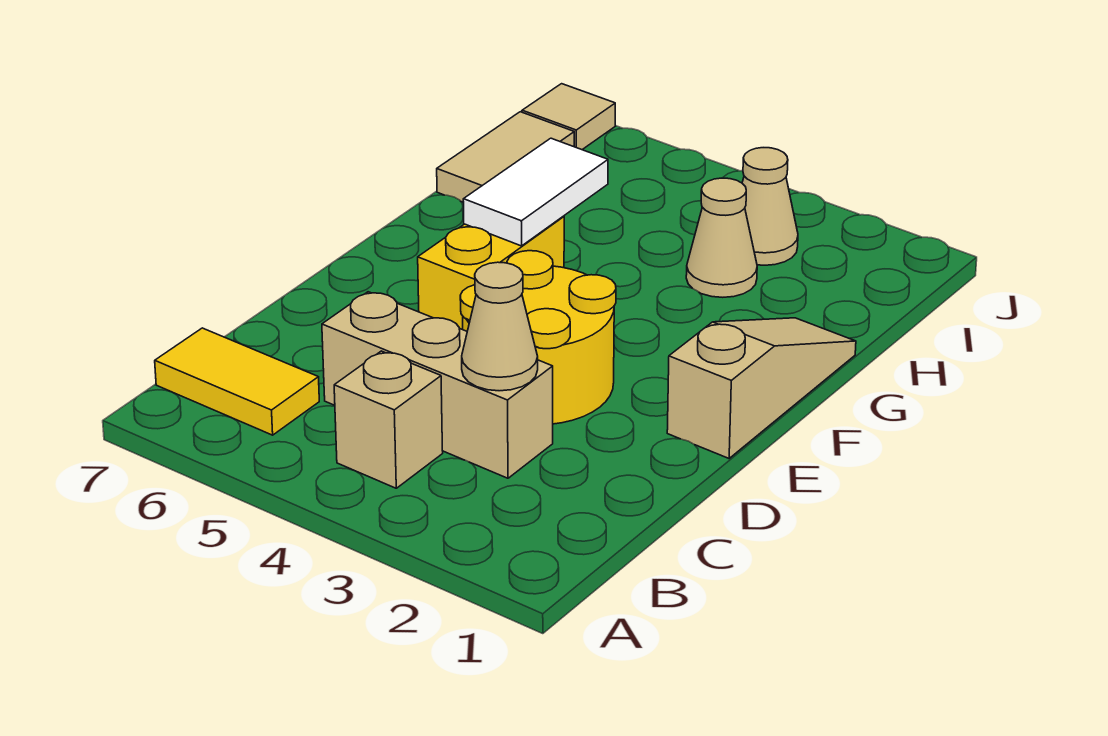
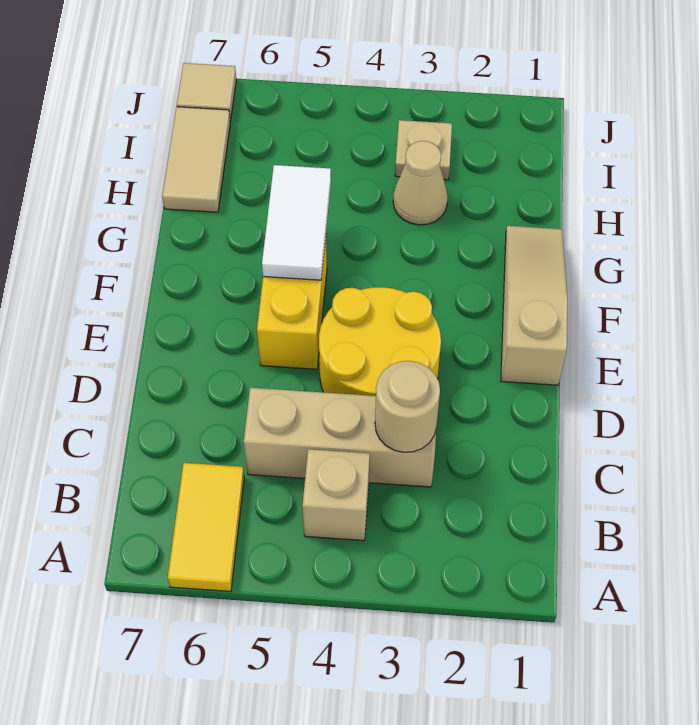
yellow 1x2 tile [155,328,319,435] -> yellow 1x2 tile turned to [168,463,244,591]
tan 1x1 cone [462,262,538,391] -> tan 1x1 round brick [375,361,440,452]
tan 1x1 cone [742,148,798,265] -> tan 1x1 plate [395,120,452,180]

